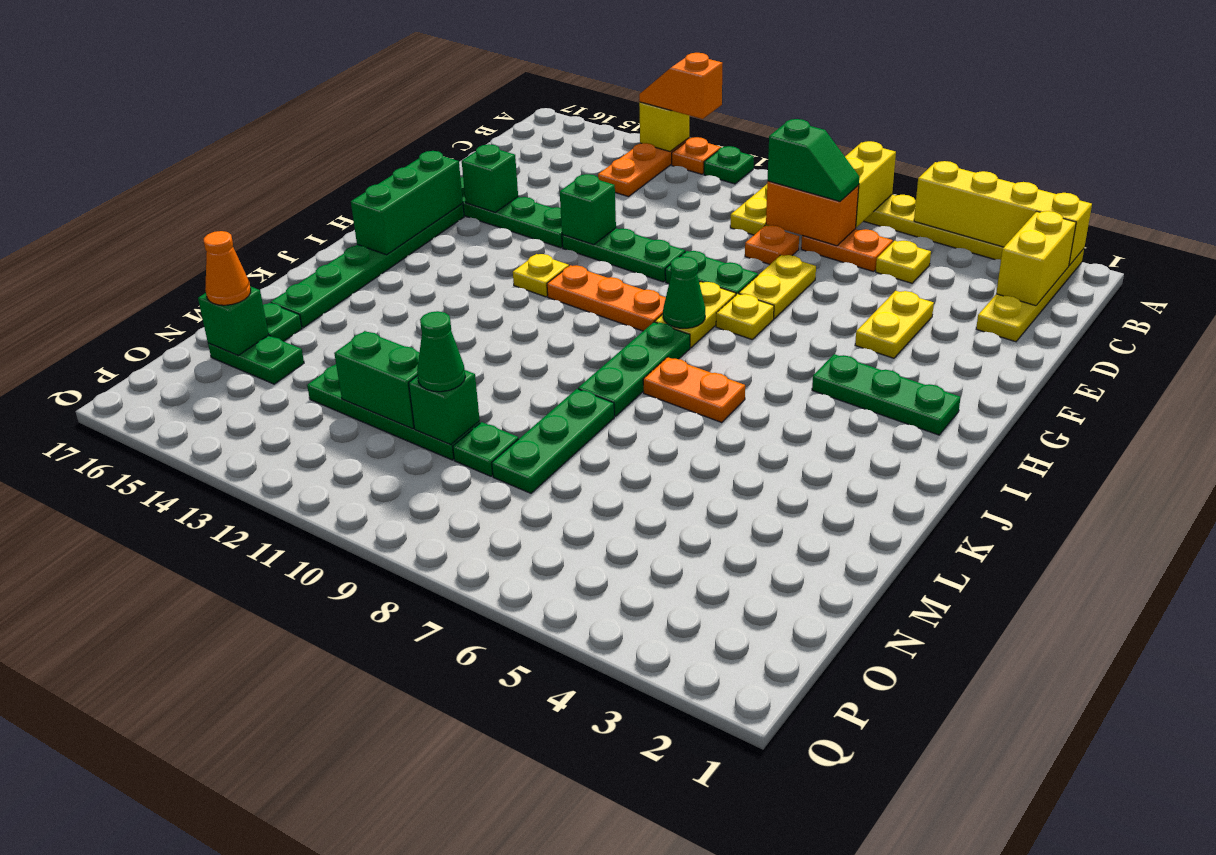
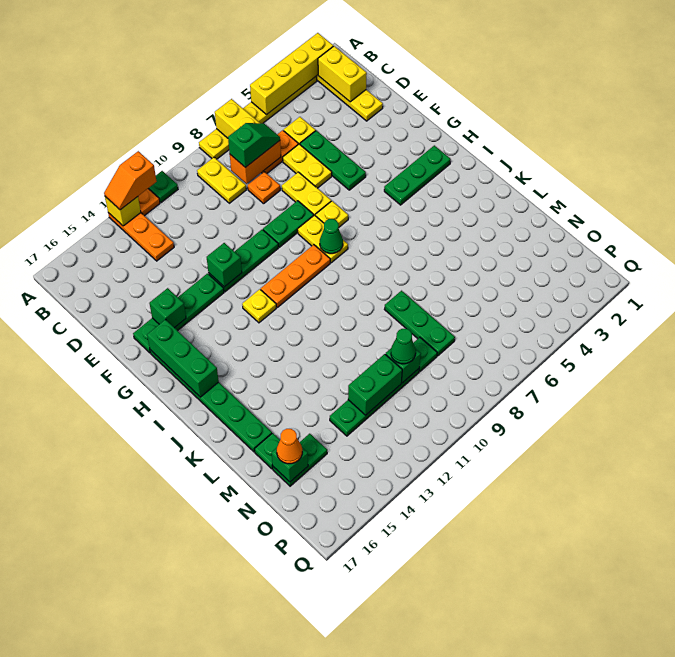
yellow 1x2 plate [855,291,934,358] -> yellow 1x2 plate moved to [283,144,332,188]
green 1x3 plate [578,322,690,416] -> green 1x3 plate moved to [300,131,366,190]
orange 1x2 plate [643,357,745,422] -> none

